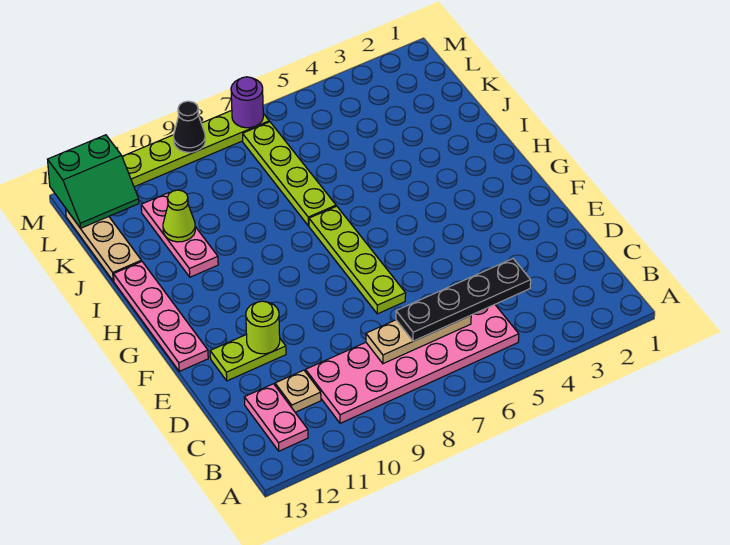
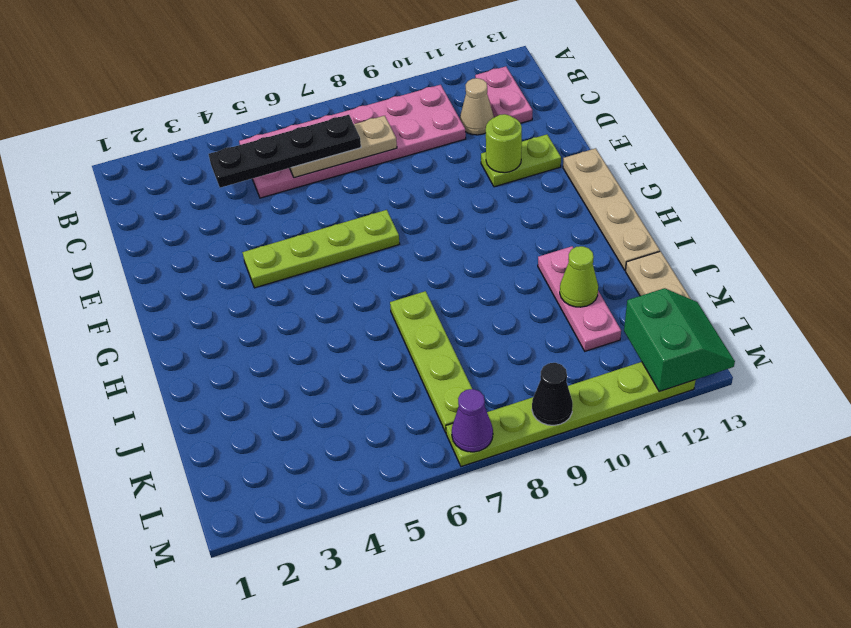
tan 1x1 plate [275,370,321,412] -> tan 1x1 cone [460,78,494,135]
lime 1x4 plate [309,206,406,314] -> lime 1x4 plate turned to [242,210,400,288]
pink 1x4 plate [114,261,208,371] -> tan 1x4 plate [563,148,660,270]
green 2x2 slope [48,135,139,228] -> green 2x2 slope turned to [624,288,735,391]
purple 1x1 round brick [231,77,263,128] -> purple 1x1 cone [452,389,493,452]

